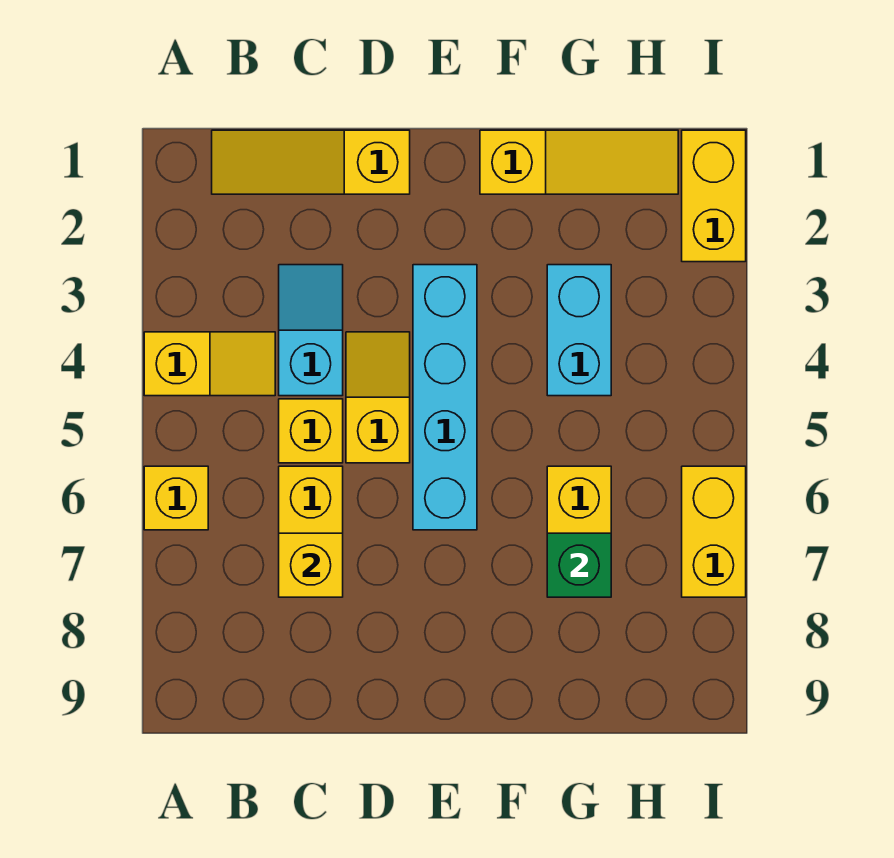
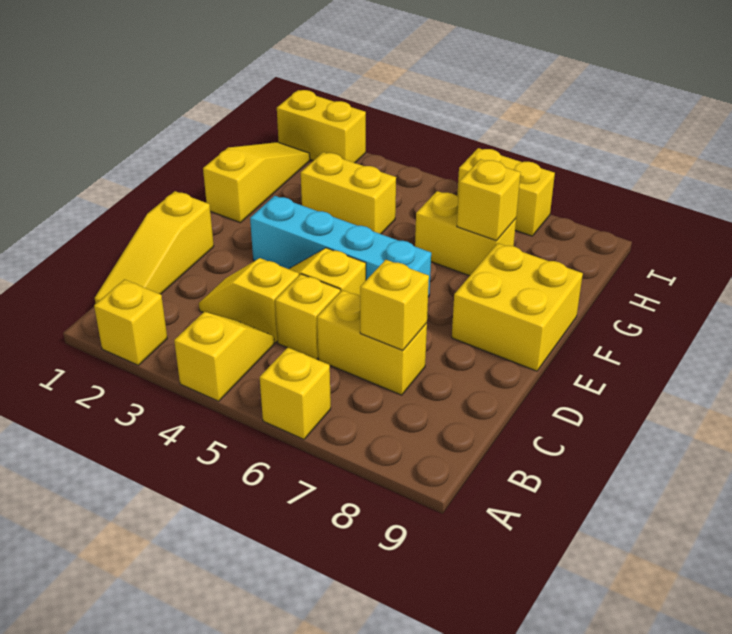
none -> yellow 1x1 brick [94,280,167,365]
cyan 1x2 slope [279,265,343,396] -> yellow 1x2 slope [199,258,299,342]
none -> yellow 2x2 brick [452,243,583,371]
cyan 1x2 brick [547,265,611,396] -> yellow 1x2 brick [301,152,396,234]
green 1x1 brick [547,533,611,597] -> yellow 1x1 brick [457,159,521,241]

